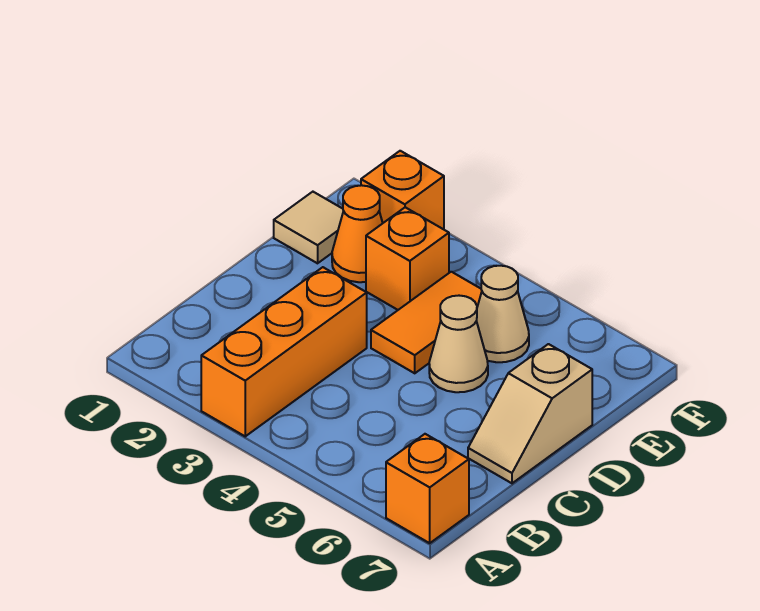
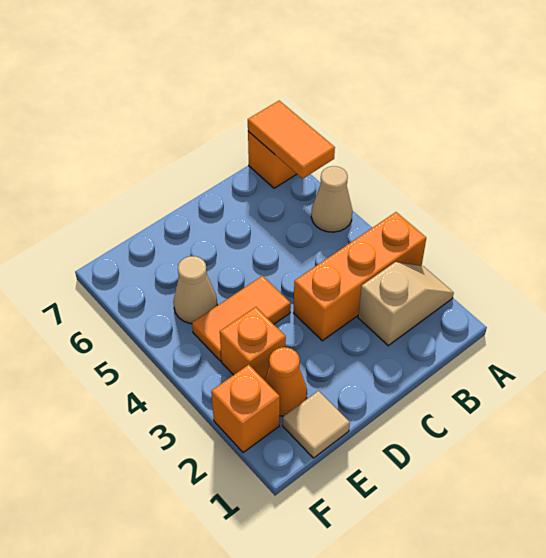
none -> orange 1x2 tile [248,101,335,178]
tan 1x2 slope [468,344,592,483] -> tan 1x2 slope moved to [358,262,454,346]
tan 1x1 cone [429,296,488,392] -> tan 1x1 cone moved to [311,166,352,232]

